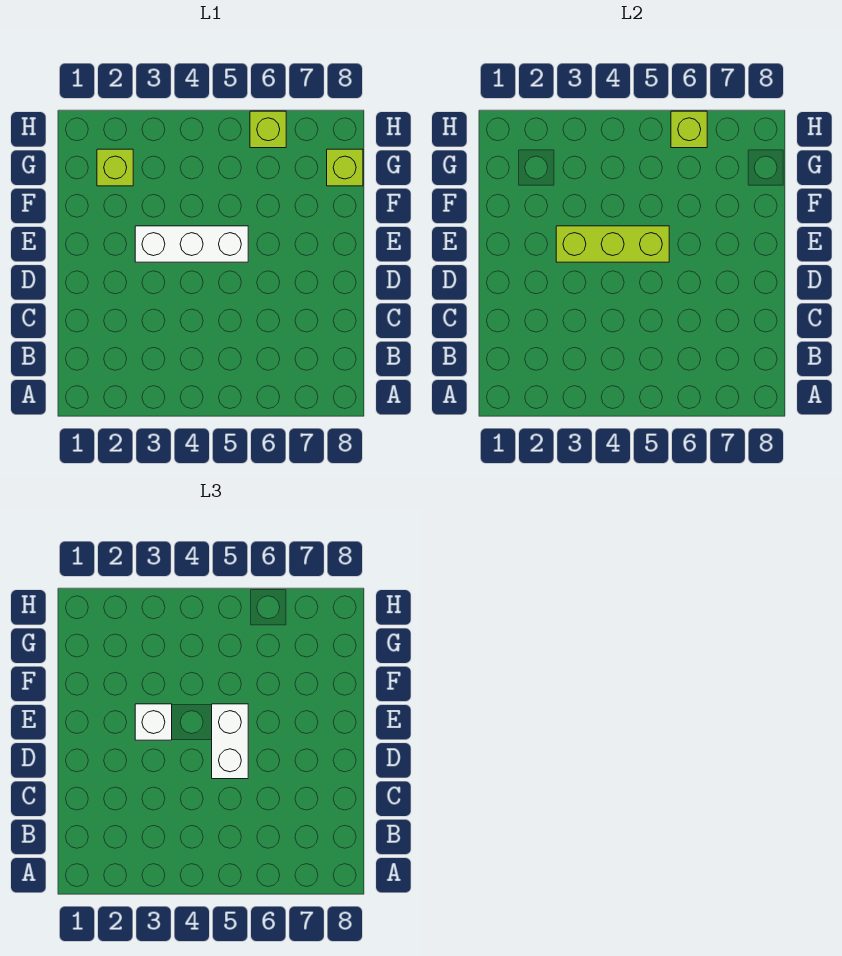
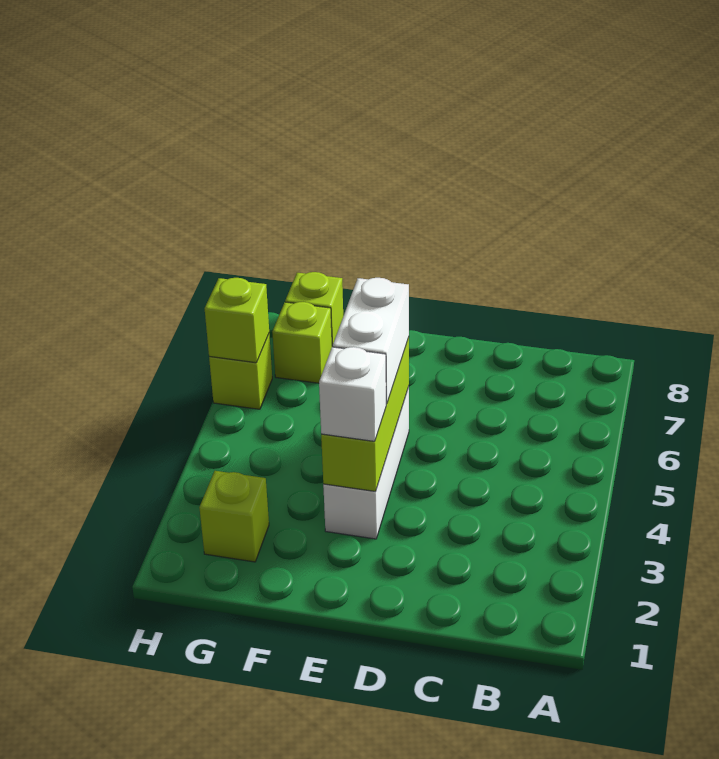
white 1x2 brick [212,704,248,779] -> white 1x2 brick turned to [333,278,409,404]
none -> lime 1x1 brick [272,302,332,383]

